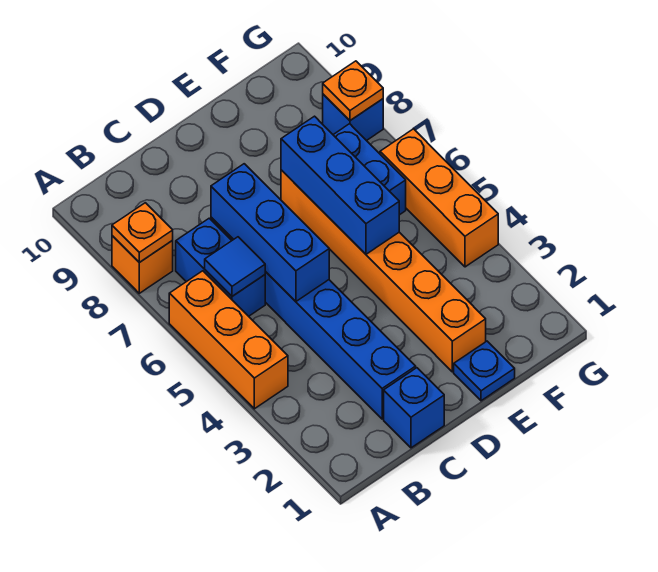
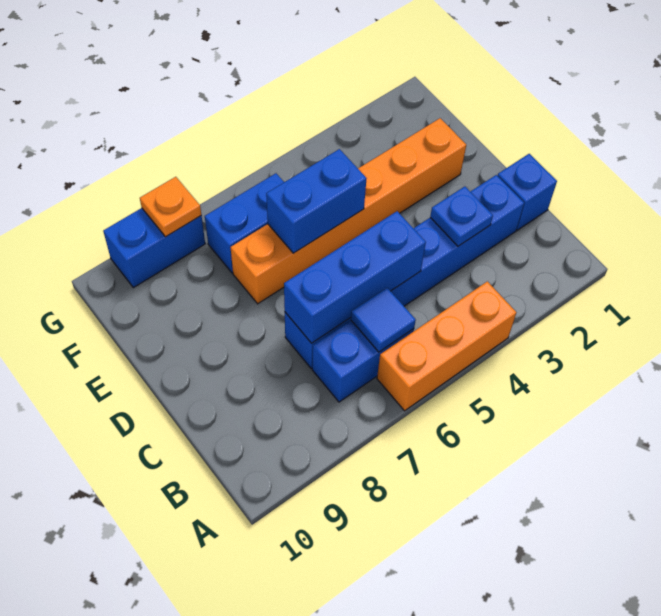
orange 1x1 brick [112,236,173,293] -> none
orange 1x1 plate [112,203,173,262] -> none
blue 1x1 plate [454,341,515,401] -> blue 1x1 plate moved to [430,187,493,246]
blue 1x3 brick [281,116,399,254] -> blue 1x2 brick [266,149,367,253]
orange 1x3 brick [380,129,498,267] -> none
blue 1x1 brick [323,94,383,141] -> blue 1x2 brick [103,208,205,288]

